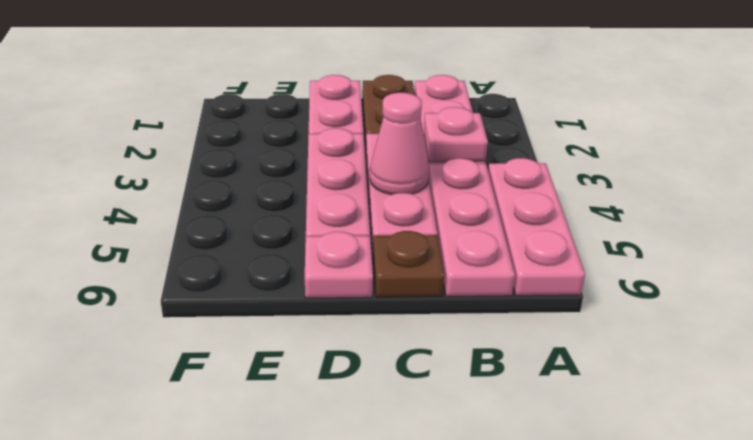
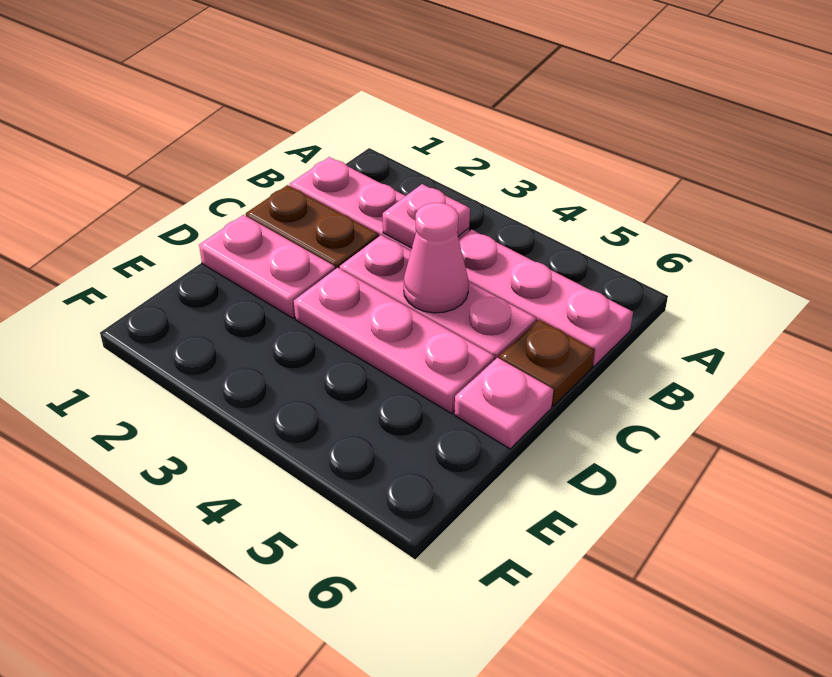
pink 1x3 plate [488,158,585,296] -> none

